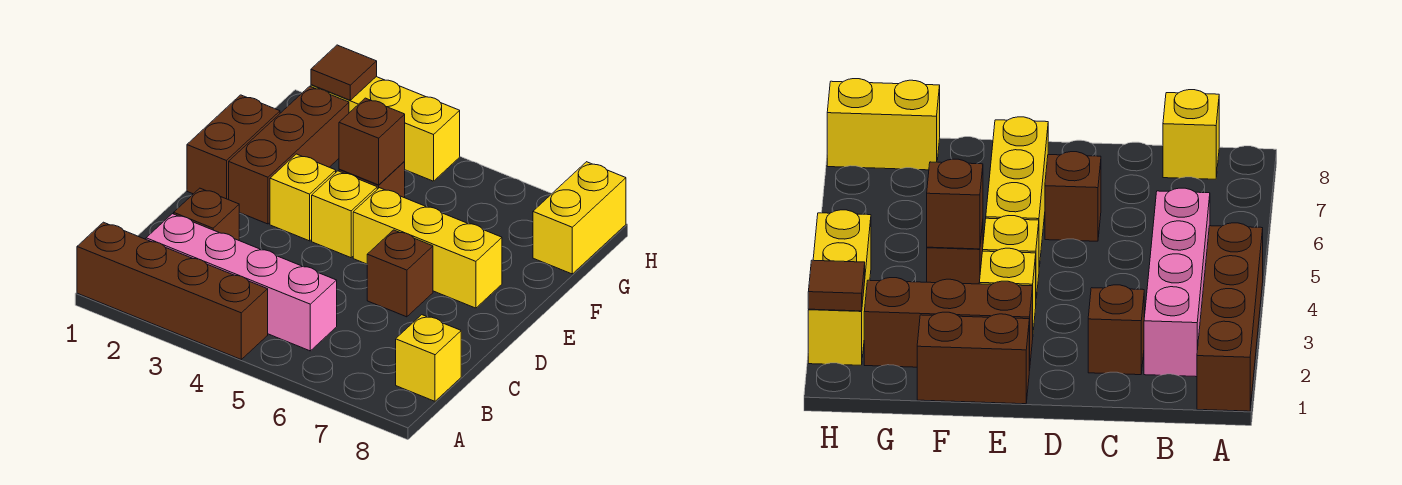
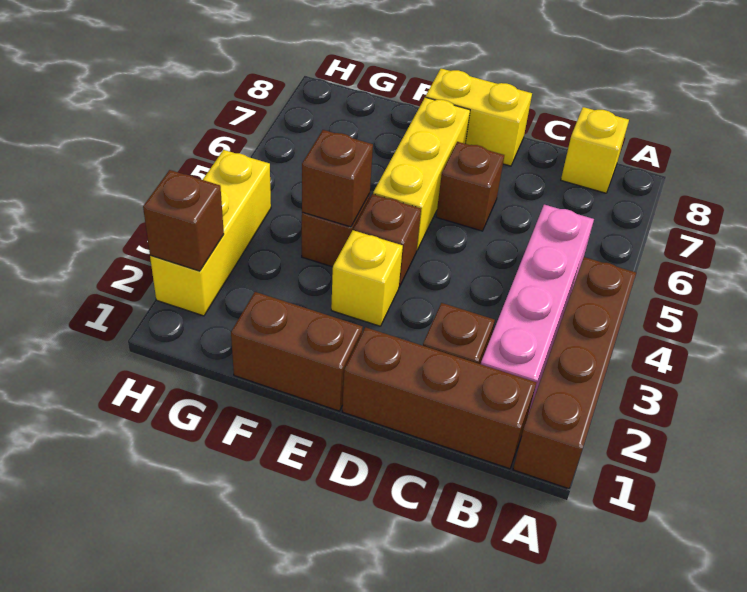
brown 1x3 brick [229,86,349,224] -> brown 1x3 brick moved to [342,327,537,469]
yellow 1x1 brick [312,171,377,258] -> brown 1x1 brick [354,194,421,287]
yellow 1x2 brick [533,162,626,274] -> yellow 1x2 brick moved to [426,69,532,166]
brown 1x1 tile [311,45,377,100] -> brown 1x1 brick [143,170,224,271]

